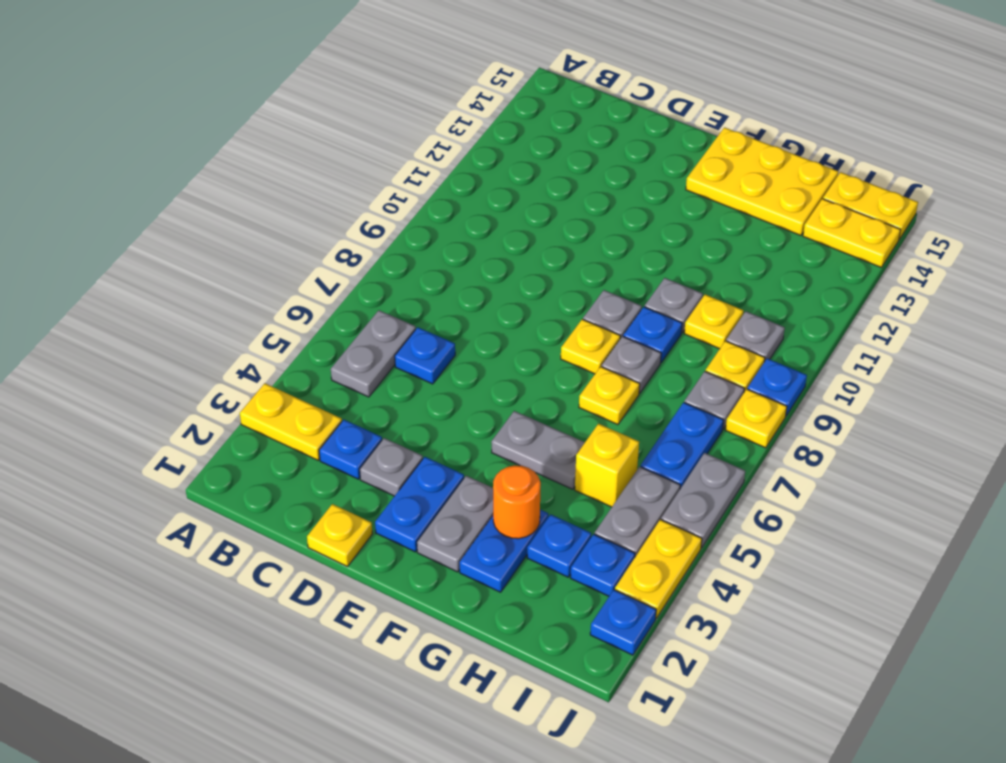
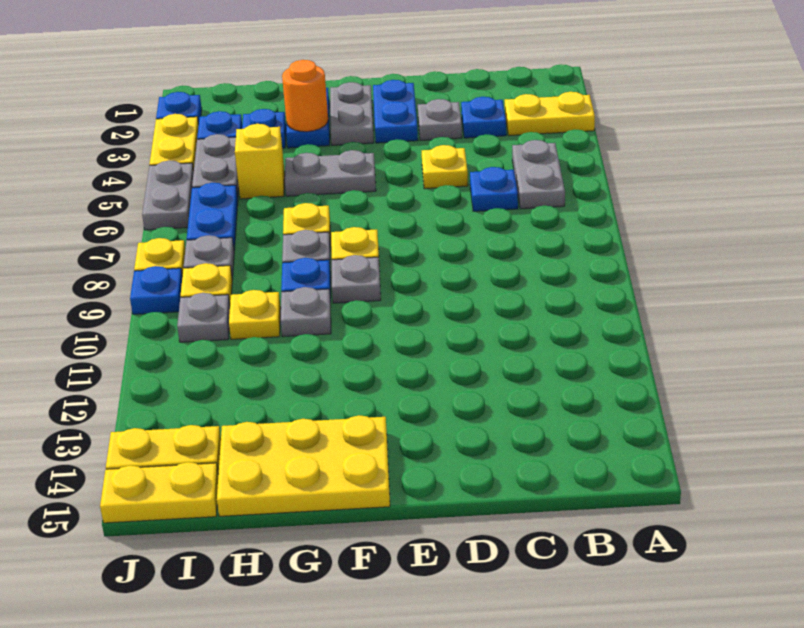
yellow 1x1 plate [307,504,372,566] -> yellow 1x1 plate moved to [422,145,468,189]

